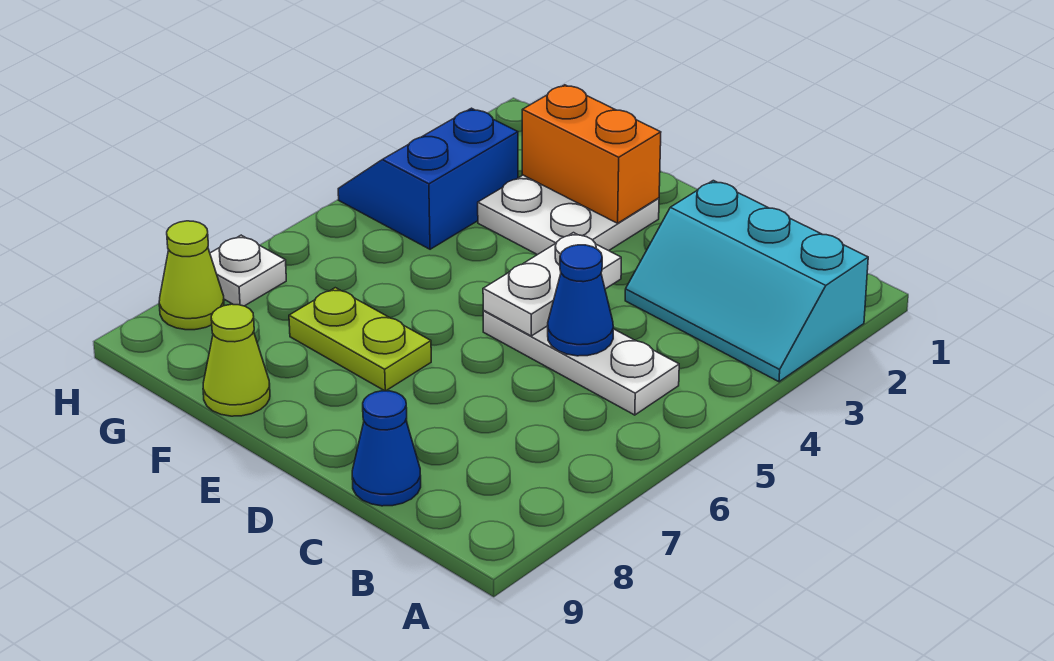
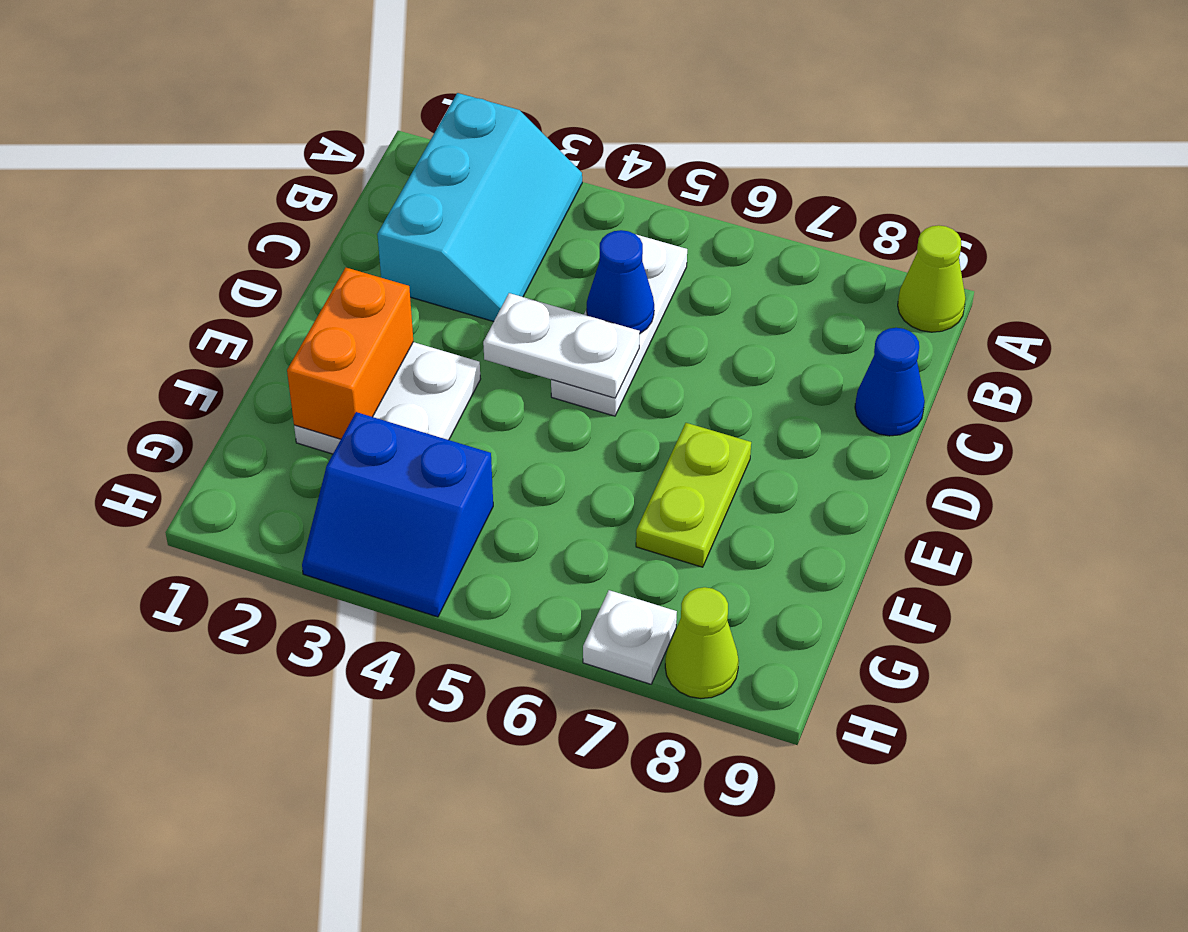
lime 1x1 cone [203,304,270,416] -> lime 1x1 cone moved to [898,225,966,332]

